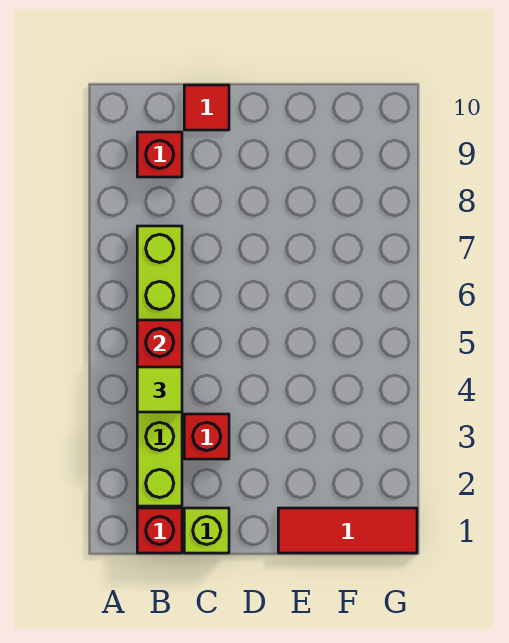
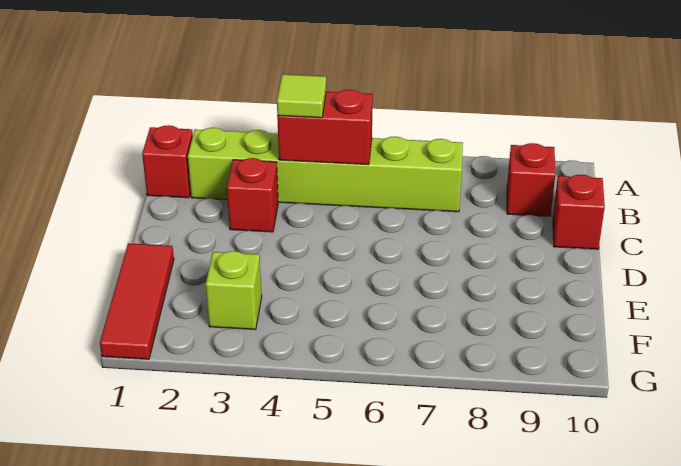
lime 1x1 brick [184,508,229,553] -> lime 1x1 brick moved to [206,251,262,330]
red 1x1 tile [184,85,229,130] -> red 1x1 brick [553,174,605,249]

